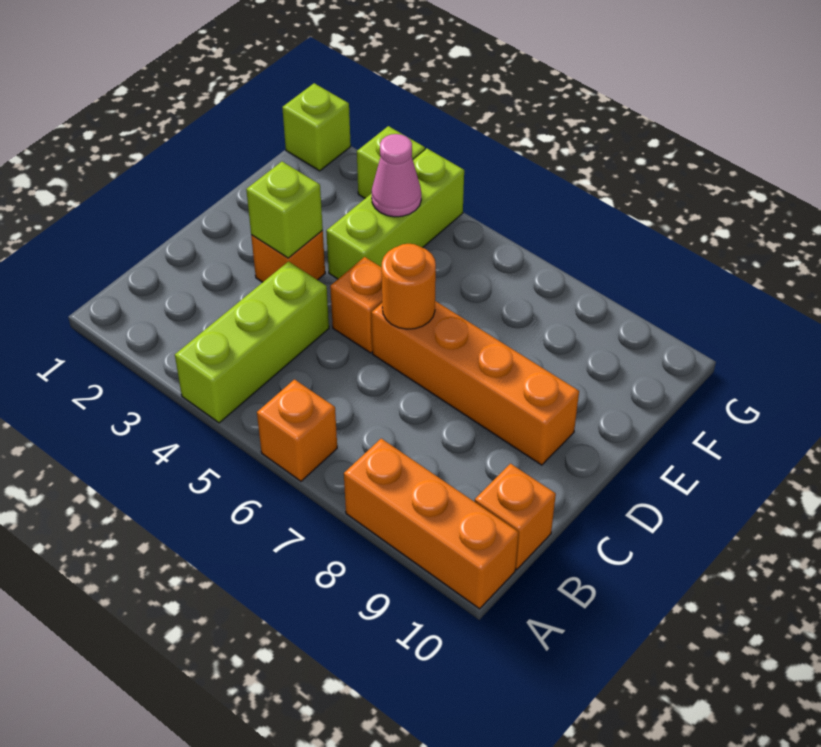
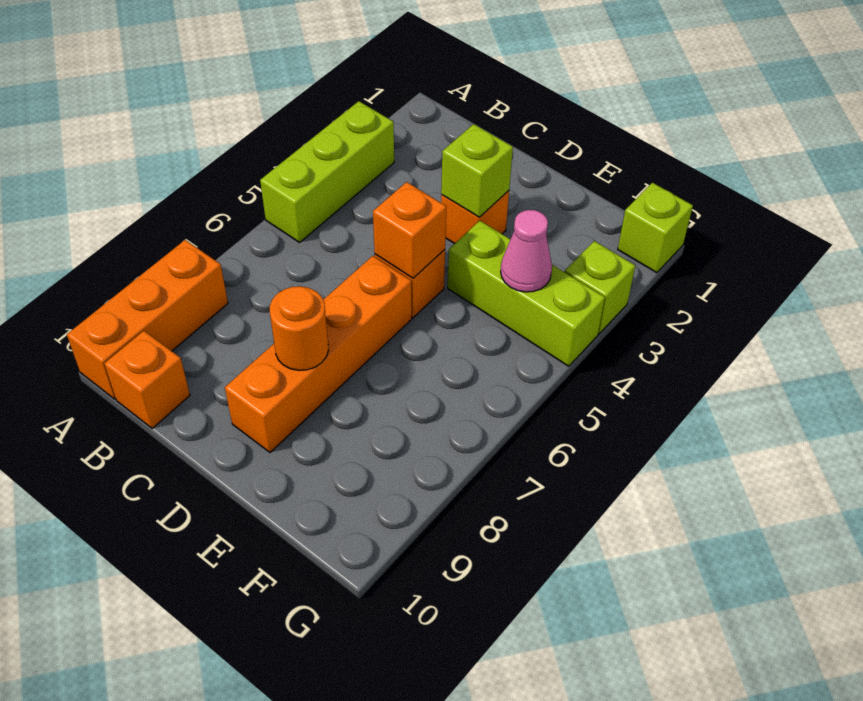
lime 1x3 brick [175,261,329,423] -> lime 1x3 brick turned to [260,101,394,242]
orange 1x1 brick [257,380,337,481] -> orange 1x1 brick moved to [373,182,446,278]
orange 1x1 round brick [382,244,436,329] -> orange 1x1 round brick moved to [270,286,328,370]

